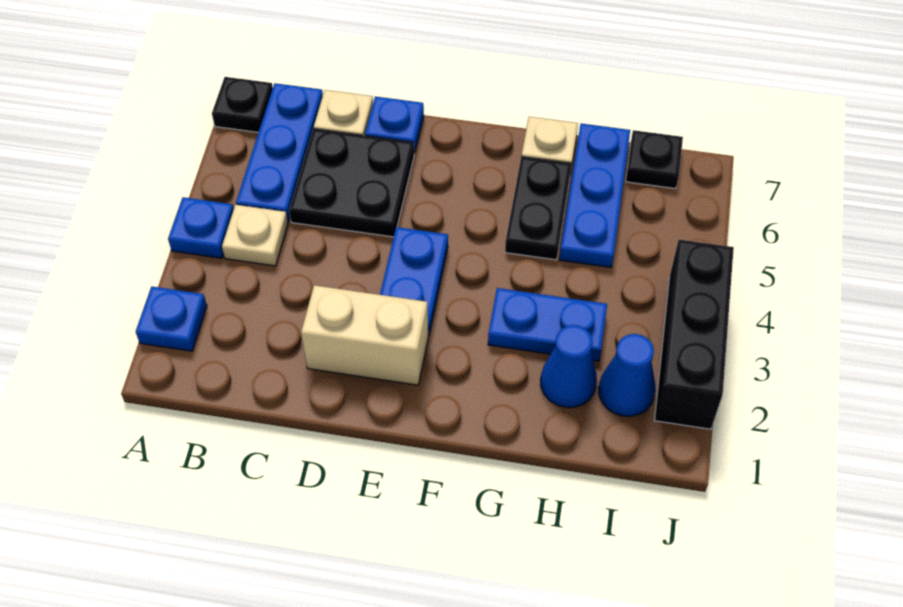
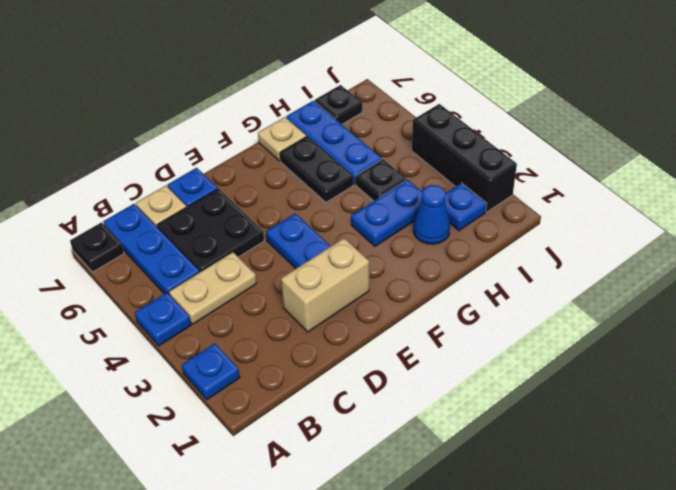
tan 1x1 plate [222,205,288,266] -> tan 1x2 plate [169,252,257,324]
none -> black 1x1 plate [356,159,406,201]
blue 1x1 cone [599,334,656,416] -> blue 1x1 plate [445,183,487,231]

